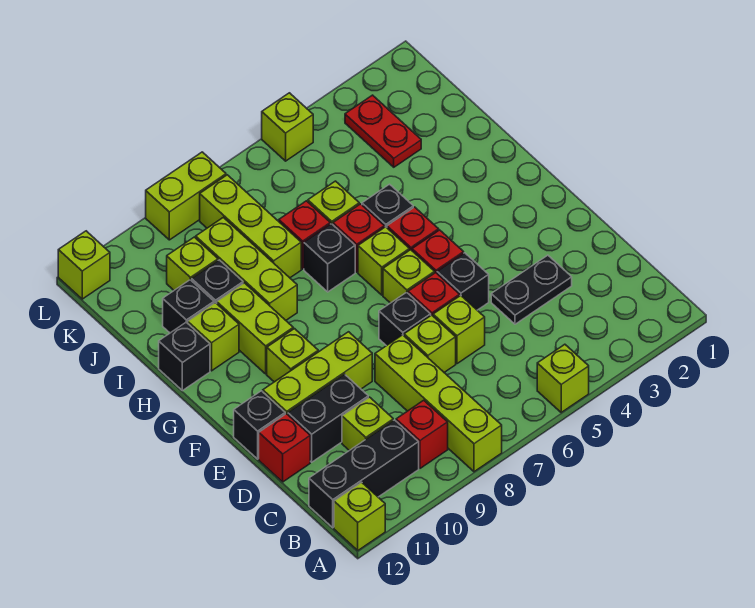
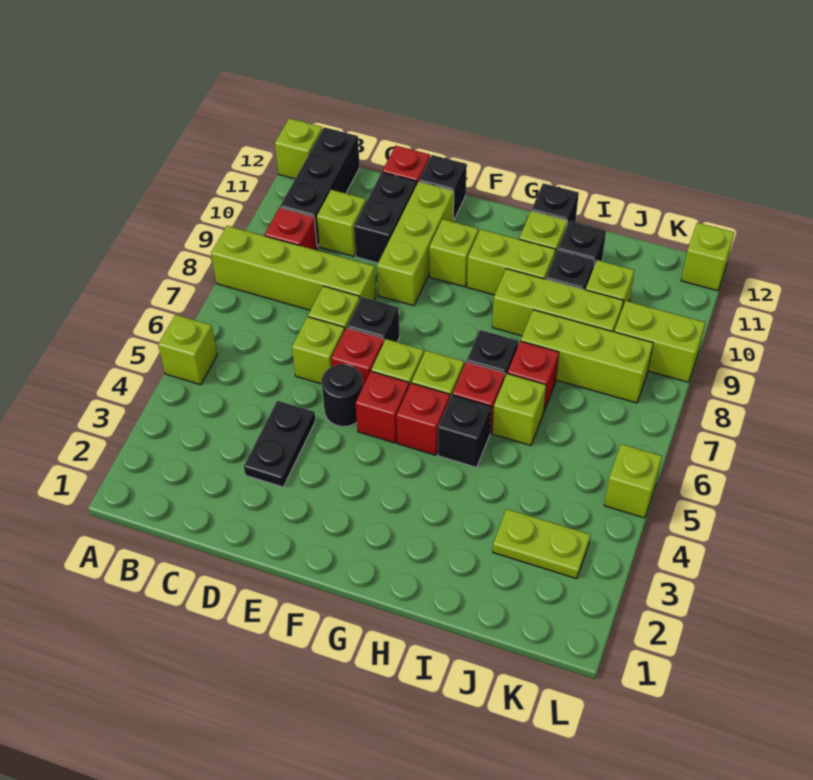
black 1x1 brick [437,253,489,310] -> black 1x1 round brick [321,364,363,427]
red 1x2 plate [345,95,421,167] -> lime 1x2 plate [493,509,590,579]
lime 1x2 brick [146,152,226,240] -> lime 1x2 brick turned to [614,301,705,382]

